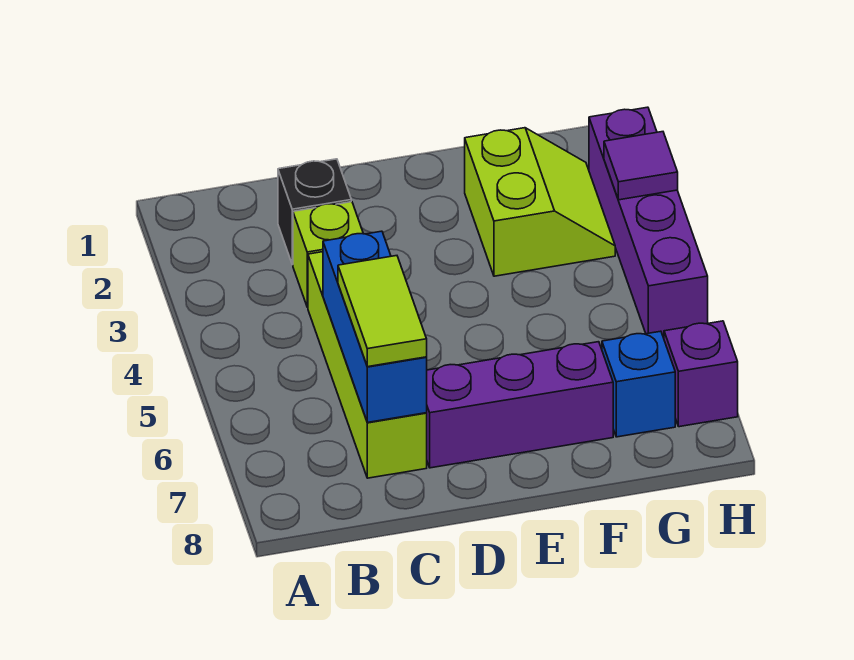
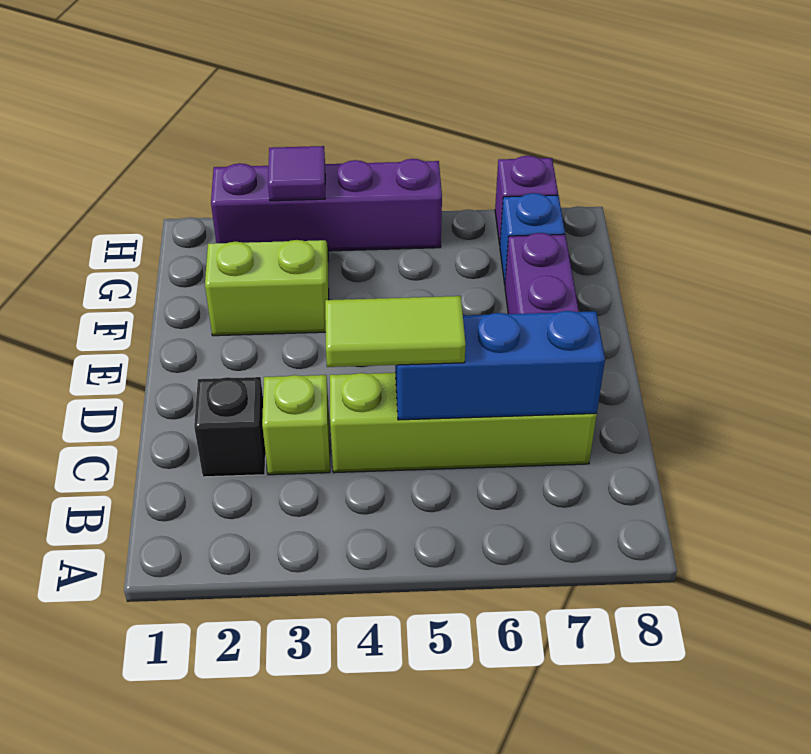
lime 1x2 tile [338,256,427,367] -> lime 1x2 tile moved to [325,296,466,367]

